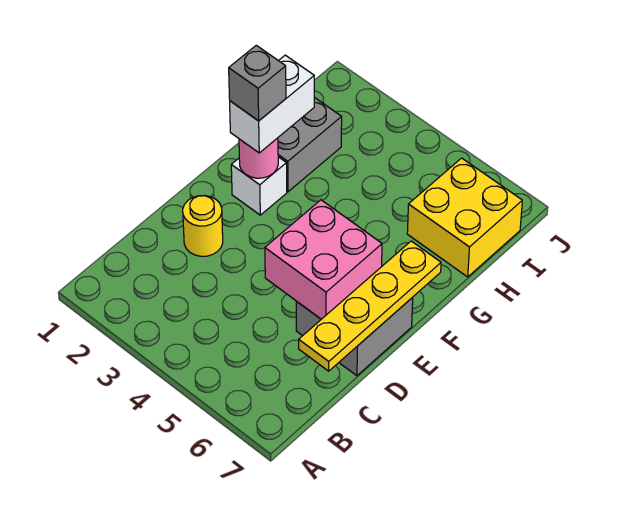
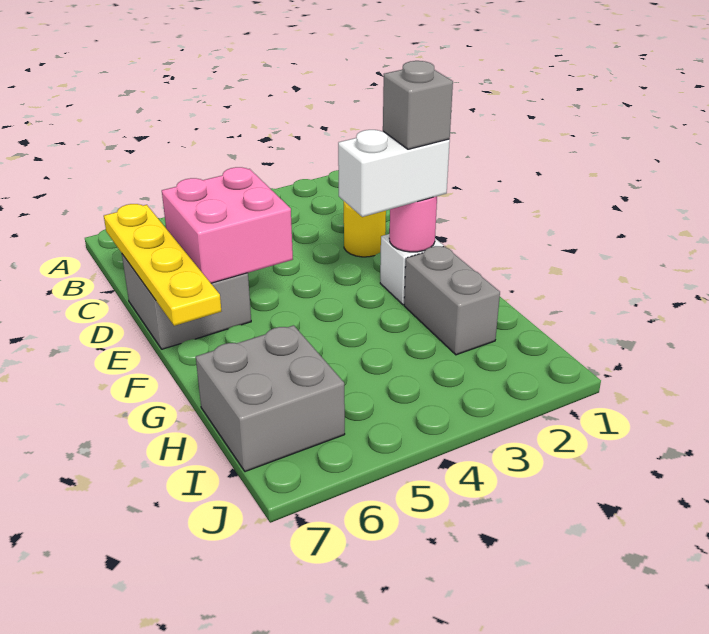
white 1x2 brick [230,55,314,153] -> white 1x2 brick turned to [338,130,450,217]
yellow 2x2 brick [407,158,522,277] -> grey 2x2 brick [196,325,345,472]

